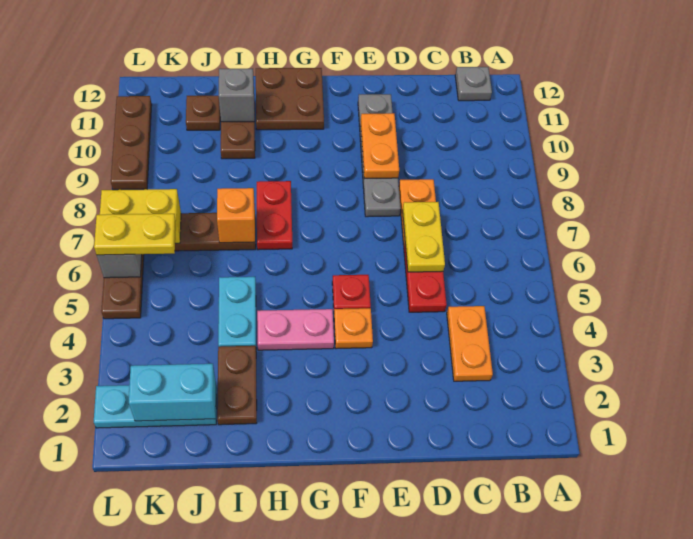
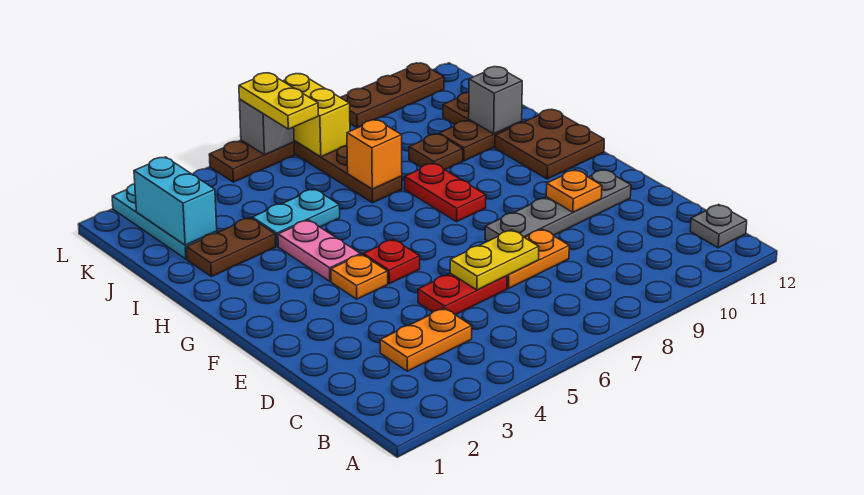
orange 1x2 plate [361,113,399,179] -> orange 1x1 plate [546,170,602,212]
red 1x2 plate [257,181,292,250] -> red 1x2 plate turned to [405,163,486,222]
none -> brown 1x1 plate [409,134,463,170]

